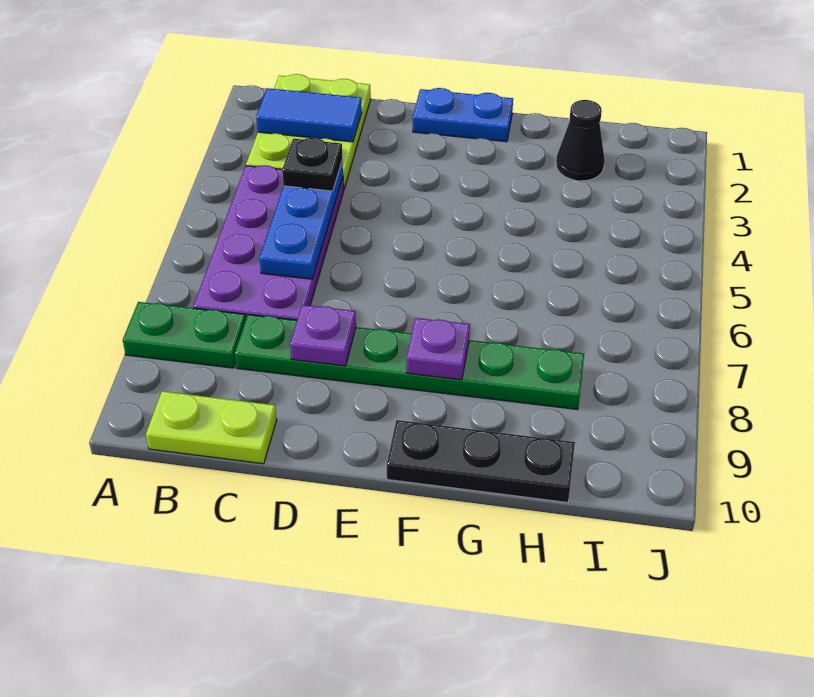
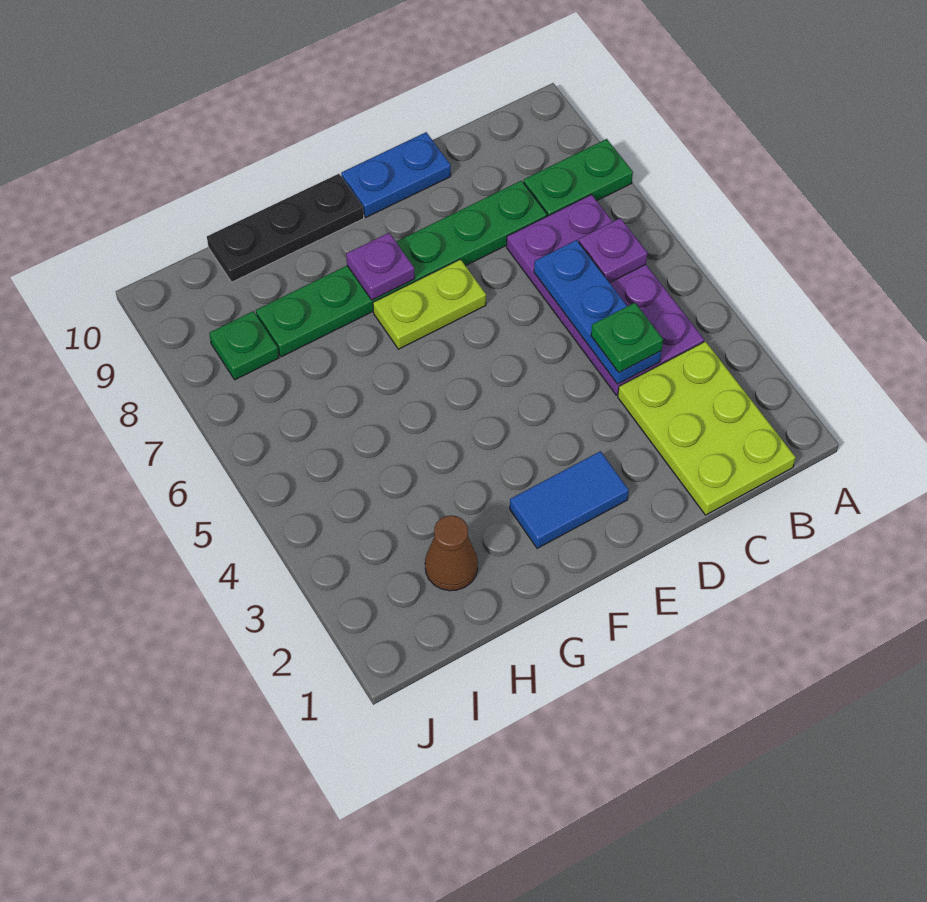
blue 1x2 tile [256,88,362,142] -> blue 1x2 tile moved to [510,451,629,548]
lime 1x2 plate [146,391,277,464] -> lime 1x2 plate moved to [373,259,486,349]
black 1x1 plate [282,138,342,191] -> green 1x1 plate [591,303,663,373]
purple 1x1 plate [290,305,356,366] -> purple 1x1 plate moved to [579,218,647,283]
blue 1x2 plate [413,88,513,142] -> blue 1x2 plate moved to [341,132,451,217]
black 1x1 cone [556,100,605,181] -> brown 1x1 cone [425,515,478,591]
none -> green 1x1 plate [209,311,279,380]

